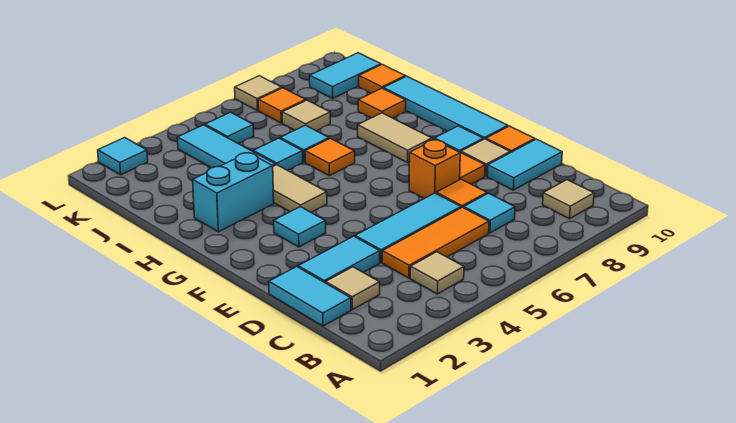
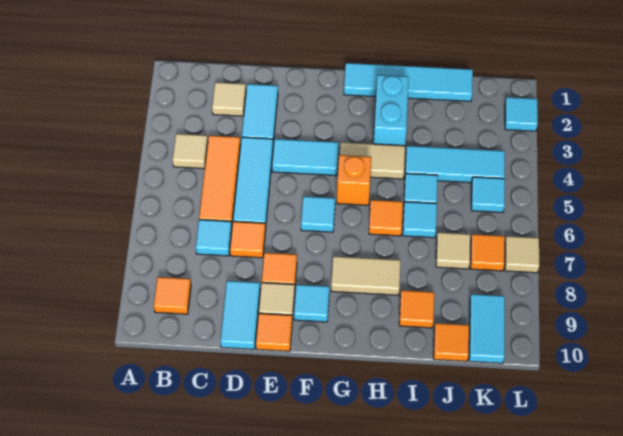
tan 1x1 tile [543,180,594,219] -> orange 1x1 tile [154,277,191,314]
cyan 1x2 tile [269,267,351,326] -> cyan 1x2 tile moved to [272,139,339,176]
orange 1x1 brick [409,140,460,199] -> orange 1x1 brick moved to [337,155,371,205]
cyan 1x1 tile [274,207,326,247] -> cyan 1x1 tile moved to [301,196,335,232]
cyan 1x4 tile [383,76,508,139] -> cyan 1x4 tile moved to [344,63,473,101]

